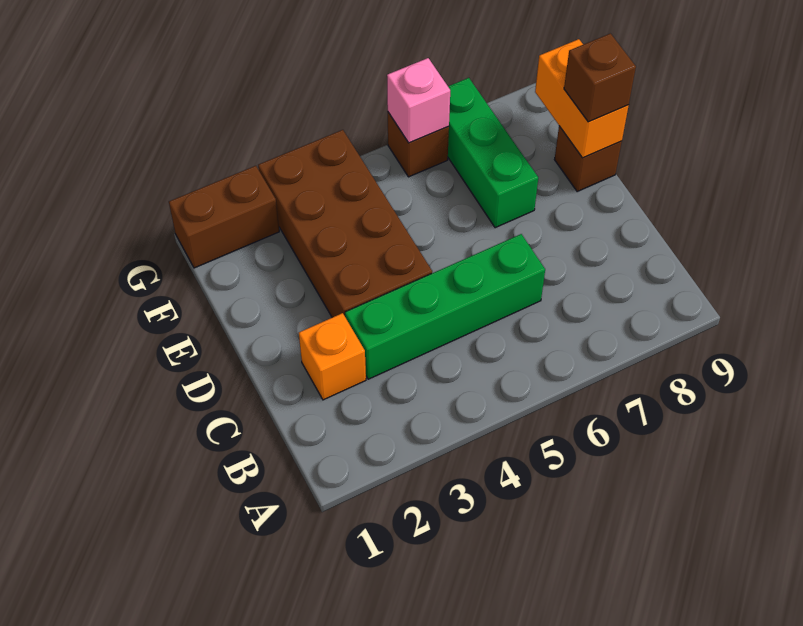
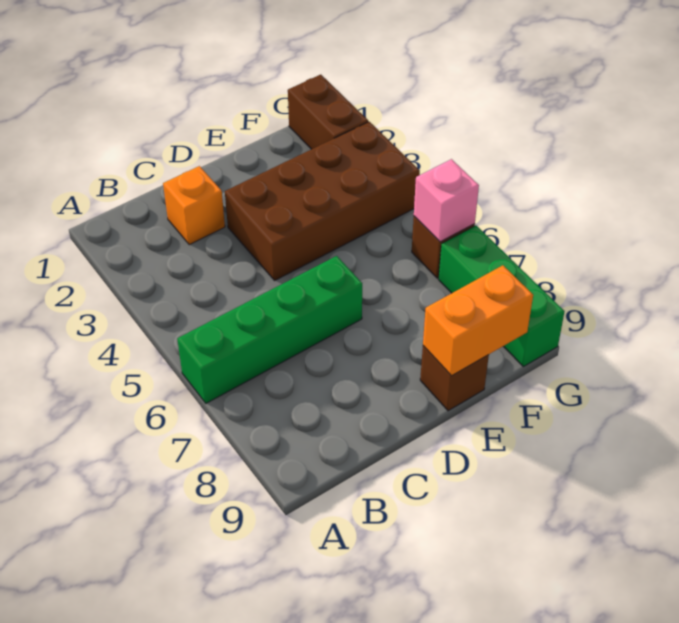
green 1x4 brick [345,234,545,379] -> green 1x4 brick turned to [177,256,362,403]
green 1x3 brick [448,78,538,228] -> green 1x3 brick turned to [439,226,564,367]
brown 1x1 brick [564,33,636,122] -> none

